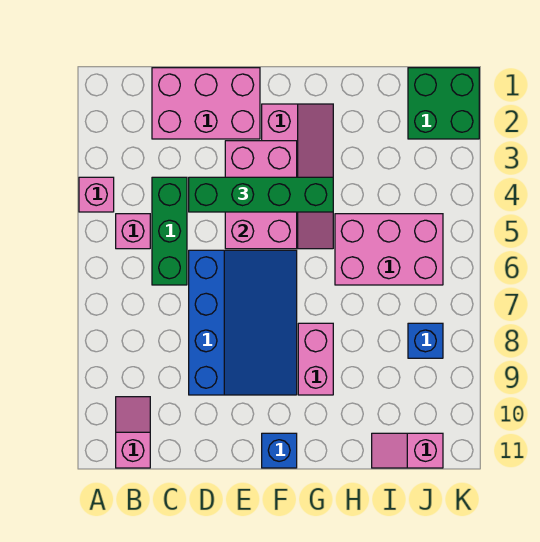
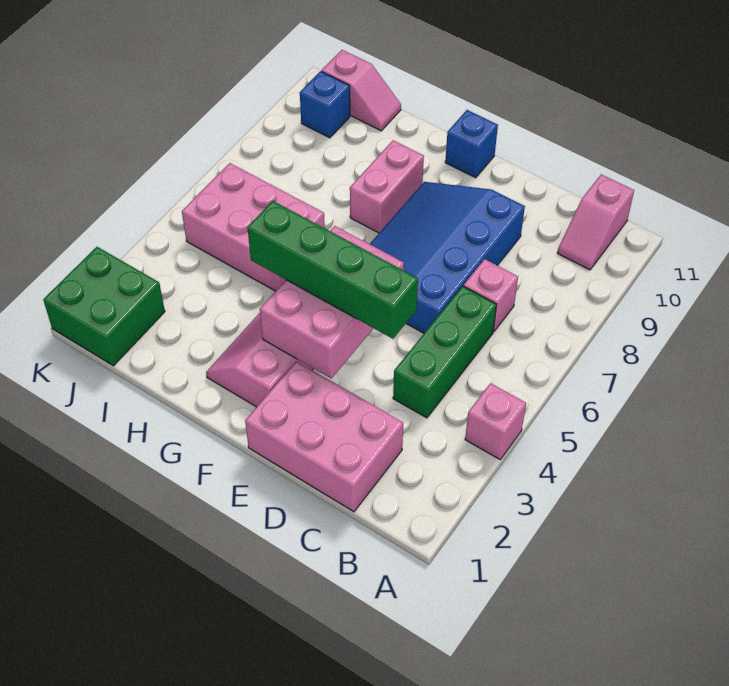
pink 1x1 brick [116,214,150,249] -> pink 1x1 brick moved to [463,259,518,332]
blue 1x1 brick [408,323,443,358] -> blue 1x1 brick moved to [300,71,350,138]

